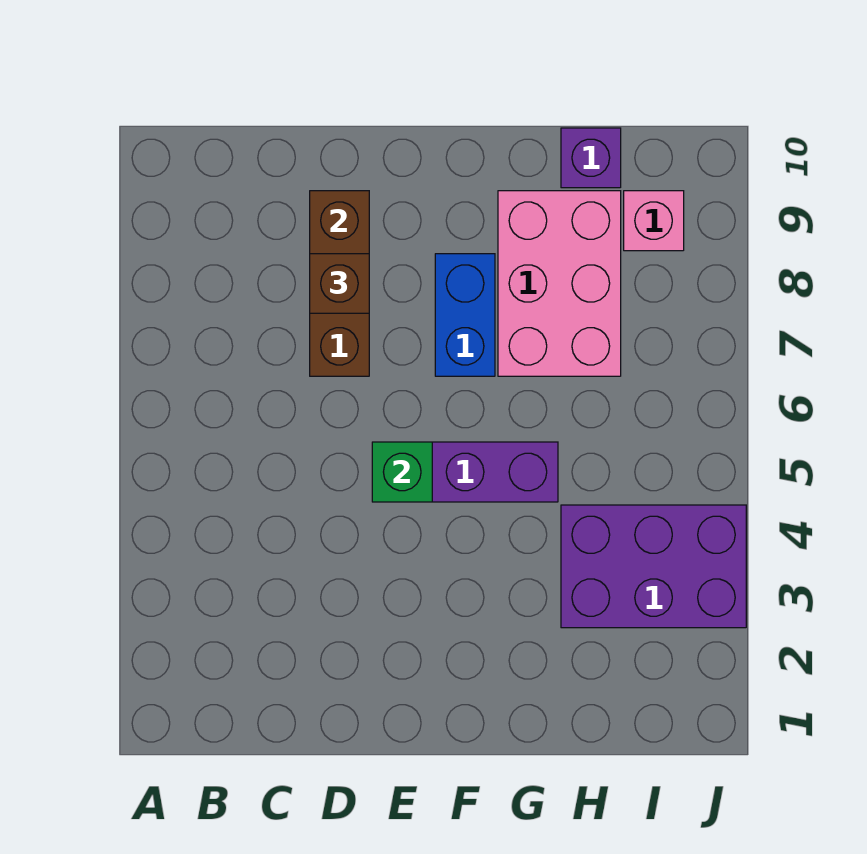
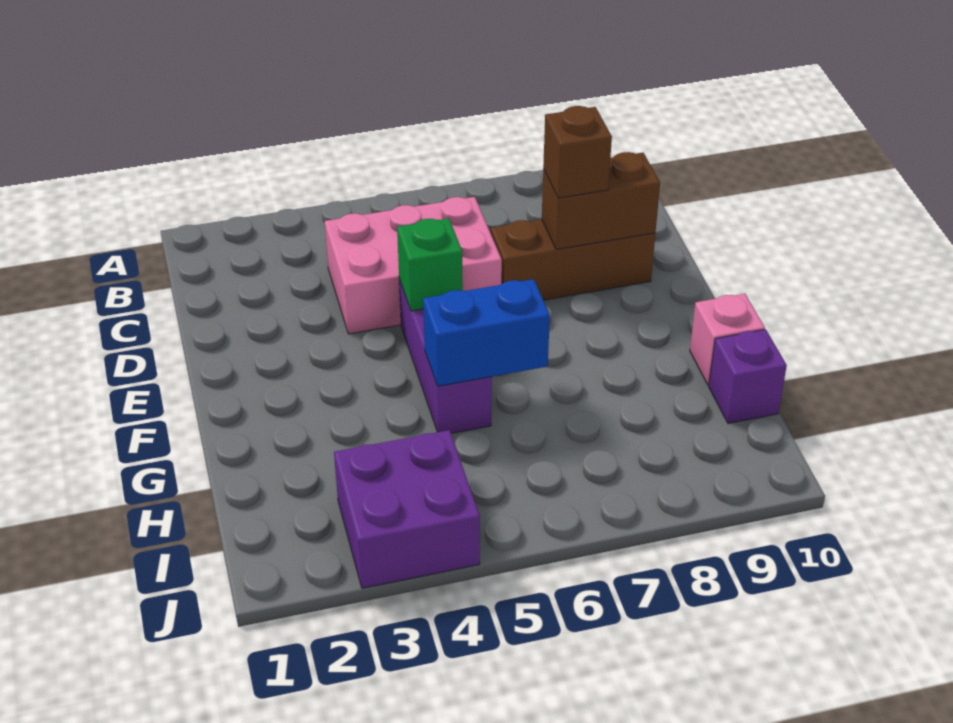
blue 1x2 brick [435,254,495,376] -> blue 1x2 brick moved to [423,279,550,386]
pink 2x3 brick [498,191,621,376] -> pink 2x3 brick moved to [325,197,502,334]
purple 2x3 brick [561,505,746,628] -> purple 2x2 brick [334,430,480,588]
pink 1x1 brick [624,191,684,251] -> pink 1x1 brick moved to [690,294,765,385]

